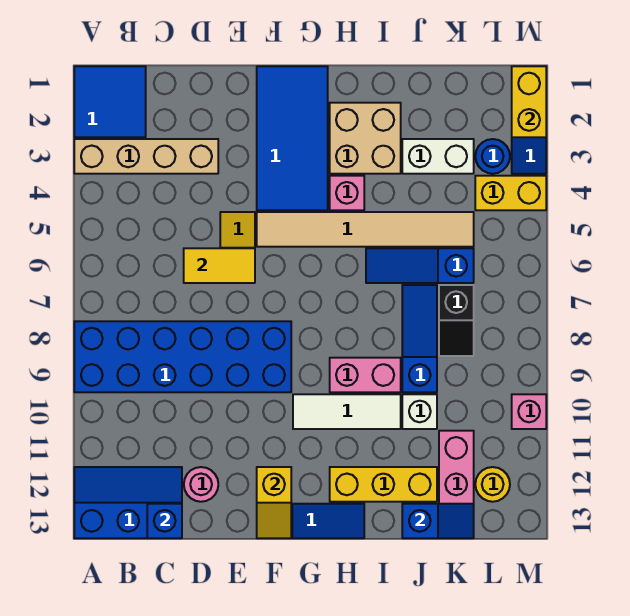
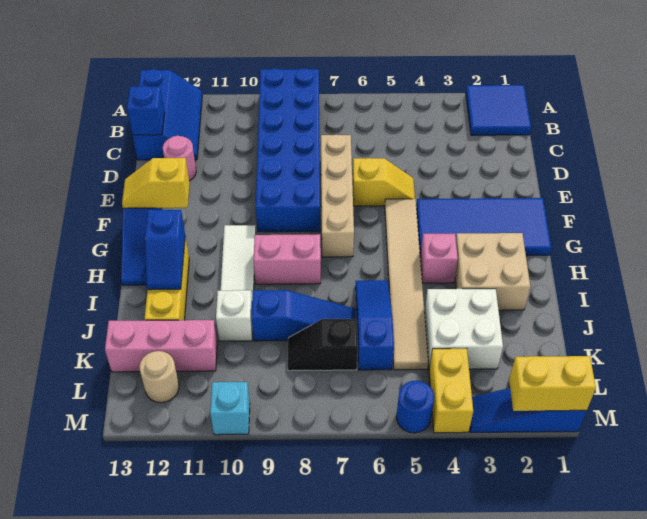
tan 1x4 brick [74,139,218,174] -> tan 1x4 brick moved to [321,135,354,257]
yellow 1x2 tile [184,248,255,283] -> none
pink 1x2 brick [330,358,401,392] -> pink 1x2 brick turned to [254,234,321,284]
white 1x2 brick [402,139,474,174] -> white 2x2 brick [424,289,503,369]
blue 1x2 slope [402,504,474,538] -> blue 1x2 slope moved to [145,210,185,290]
blue 1x1 round brick [475,139,510,174] -> blue 1x1 round brick moved to [396,381,434,433]
yellow 1x1 round brick [475,467,510,502] -> tan 1x1 round brick [140,351,179,403]
pink 1x1 brick [512,394,546,429] -> cyan 1x1 brick [210,382,250,435]

